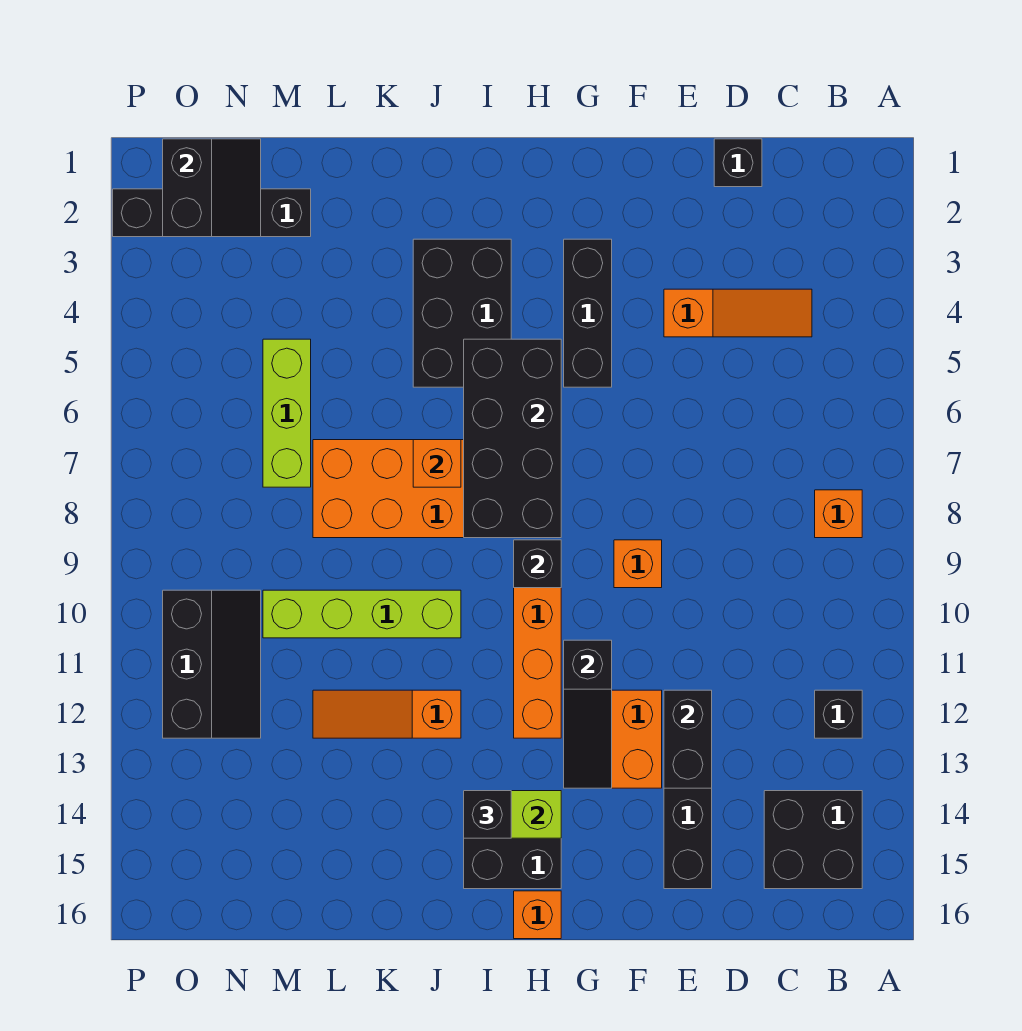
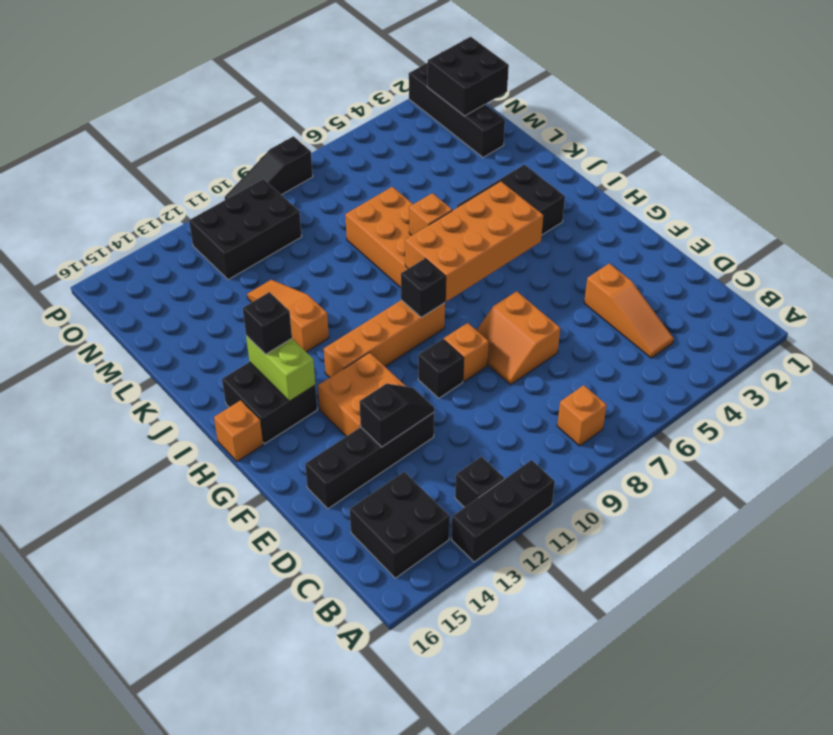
black 1x1 brick [714,139,762,187] -> black 1x1 brick moved to [418,339,464,398]
none -> orange 2x2 slope [477,291,560,385]
black 1x2 brick [664,690,712,788] -> black 1x2 slope [359,384,434,447]
black 1x3 brick [564,239,612,387] -> black 1x3 brick moved to [452,460,555,562]
black 1x3 slope [564,640,612,788] -> black 1x3 slope moved to [225,136,313,200]
black 2x4 brick [464,339,561,538] -> orange 2x4 brick [405,182,543,301]
lime 1x4 brick [263,590,461,638] -> none
lime 1x3 brick [263,339,311,487] -> none
black 2x2 slope [163,139,261,237] -> black 2x2 brick [427,37,509,116]
black 2x3 slope [163,590,261,738] -> black 2x3 brick [189,179,302,280]

